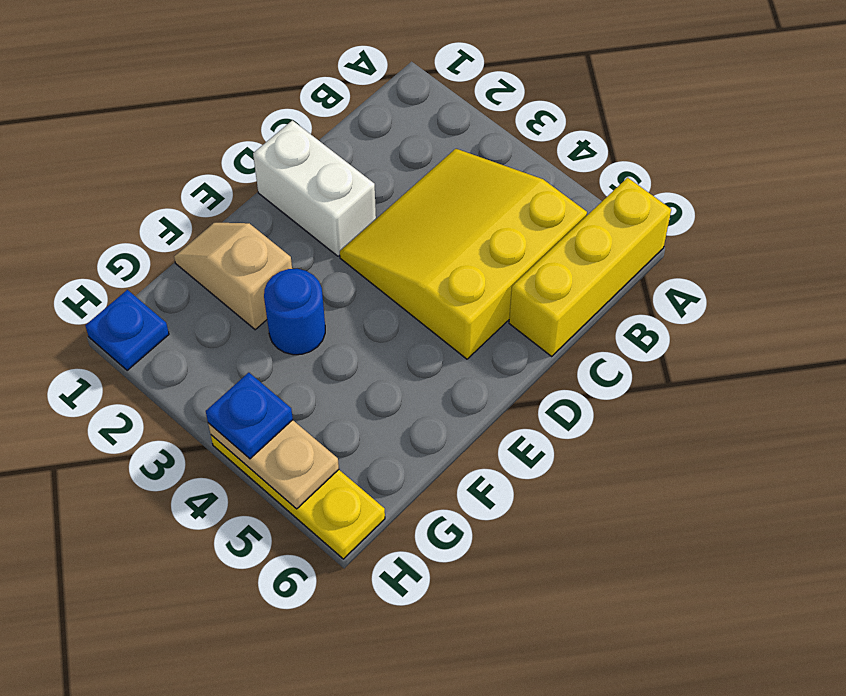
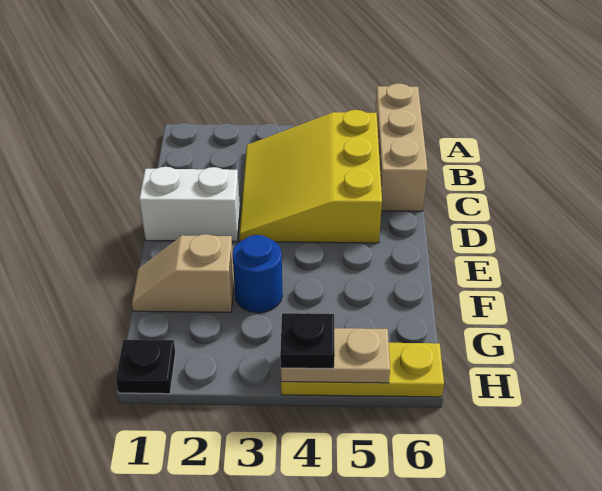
yellow 1x3 brick [509,178,671,356] -> tan 1x3 brick [375,83,428,211]
blue 1x1 plate [85,290,169,371] -> black 1x1 plate [116,340,175,394]
blue 1x1 plate [206,373,293,459] -> black 1x1 plate [280,313,335,369]

